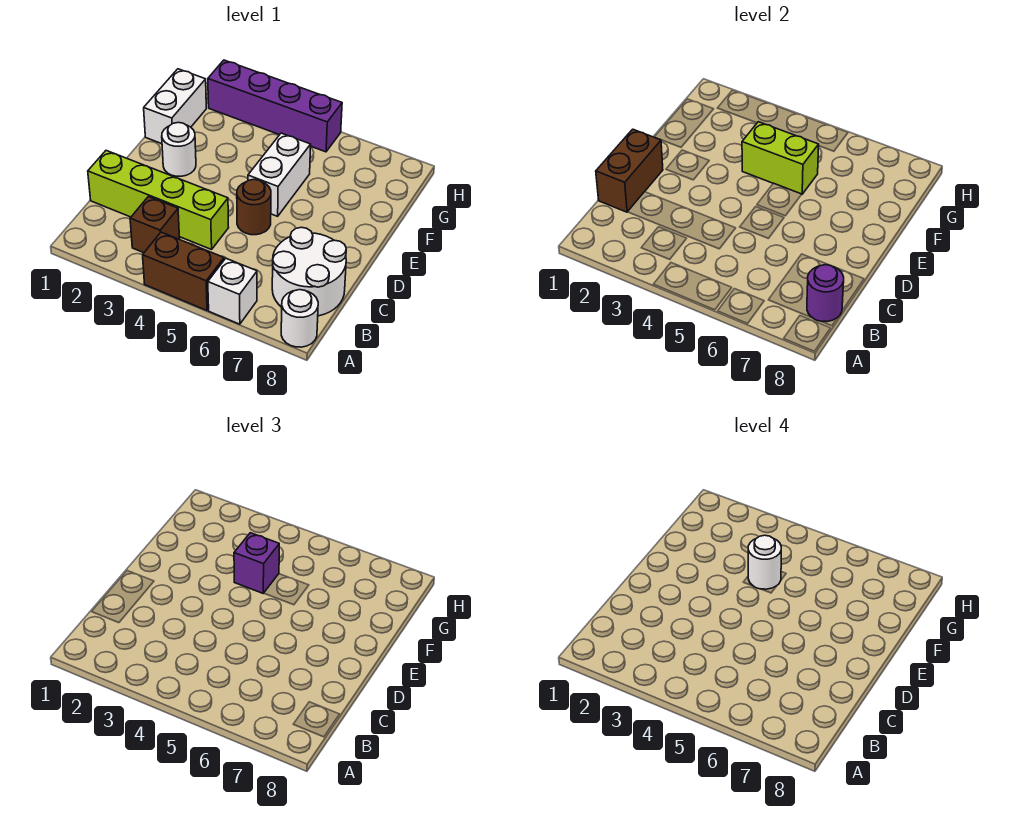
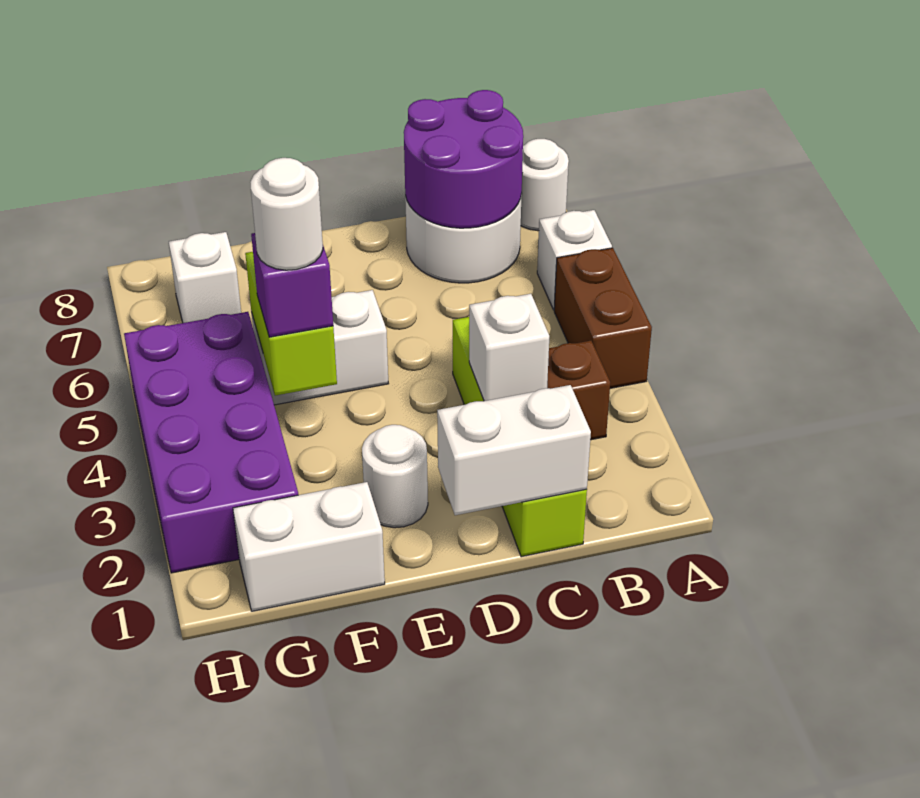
purple 1x1 round brick [807,265,844,322] -> purple 2x2 round brick [404,90,523,228]
brown 1x2 brick [596,129,663,212] -> white 1x2 brick [437,385,591,515]
none -> white 1x1 brick [469,294,549,401]
brown 1x1 round brick [237,179,271,235] -> none
none -> white 1x1 brick [169,232,241,323]
purple 1x4 brick [208,60,342,152] -> purple 2x4 brick [124,312,298,573]

